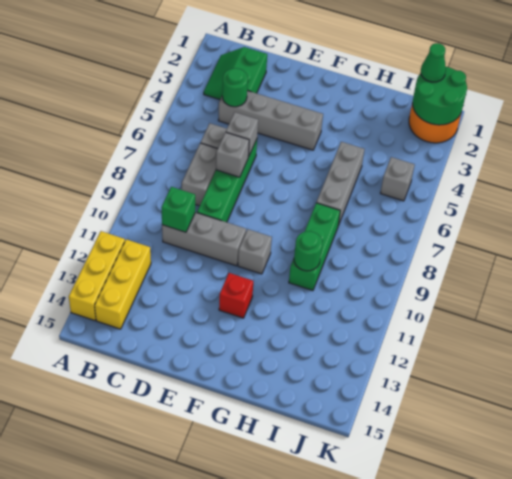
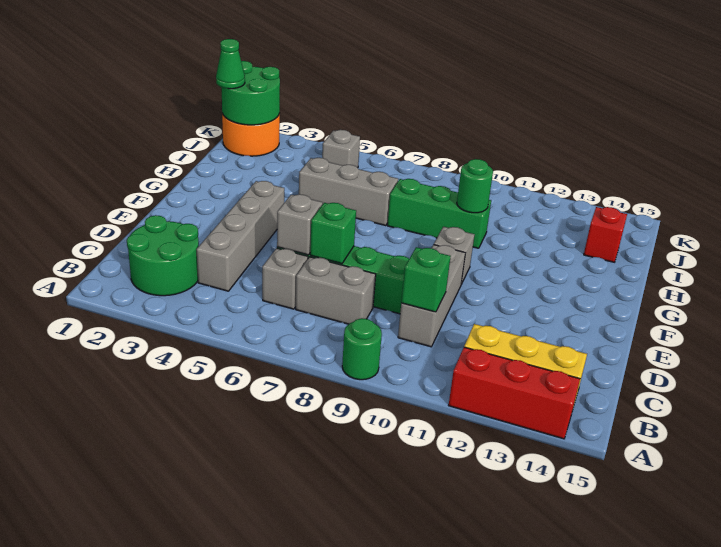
yellow 1x3 brick [69,231,125,321] -> red 1x3 brick [449,347,580,439]
green 2x2 slope [204,47,267,100] -> green 2x2 round brick [127,215,199,296]
green 1x1 round brick [222,68,248,107] -> green 1x1 round brick moved to [342,318,382,380]
grey 1x1 brick [216,132,249,177] -> green 1x1 brick [310,203,356,264]
red 1x1 brick [219,273,253,318] -> red 1x1 brick moved to [584,207,627,262]

